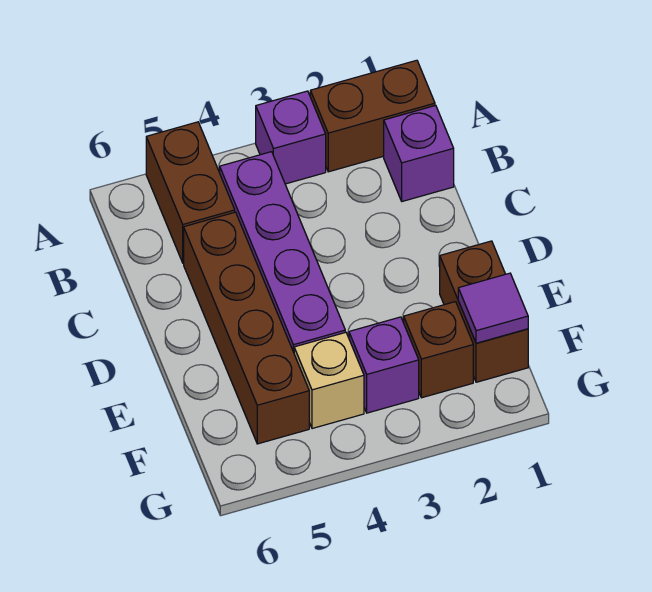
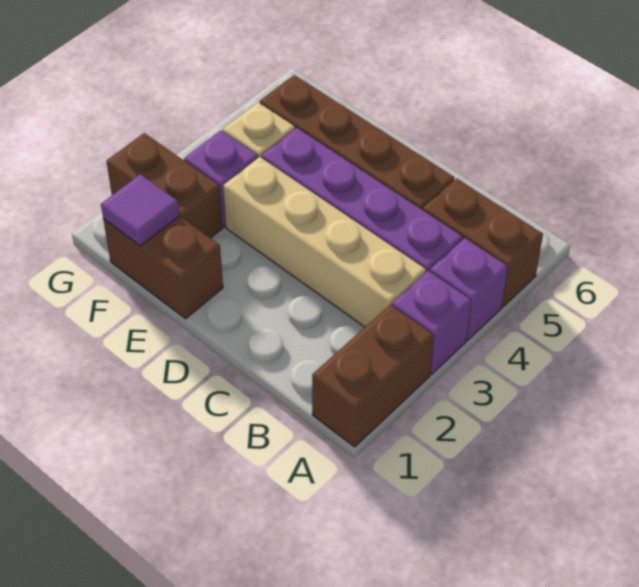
purple 1x1 brick [384,105,454,201] -> purple 1x1 brick moved to [430,238,508,340]
none -> tan 1x4 brick [223,157,426,327]
brown 1x1 brick [404,302,473,398] -> brown 1x2 brick [107,133,223,238]

